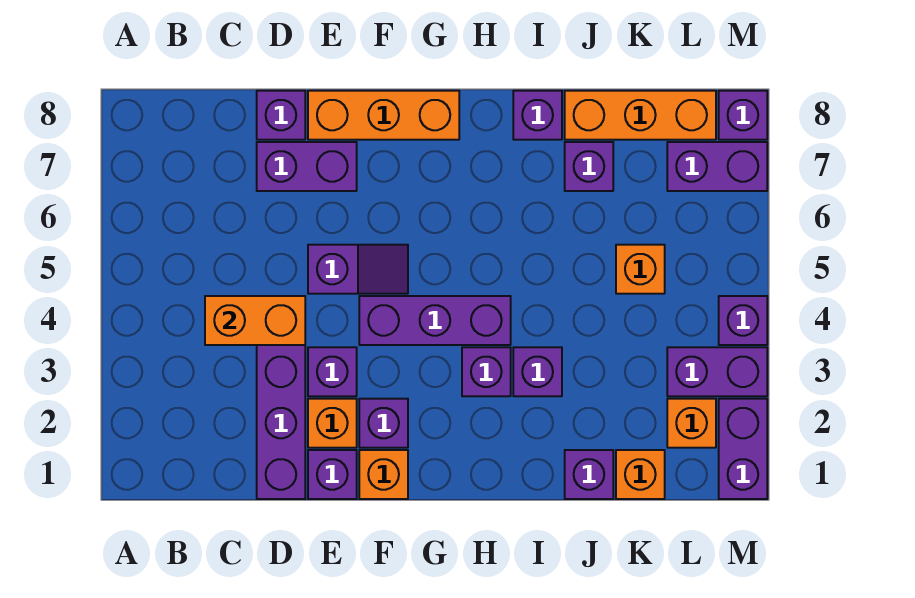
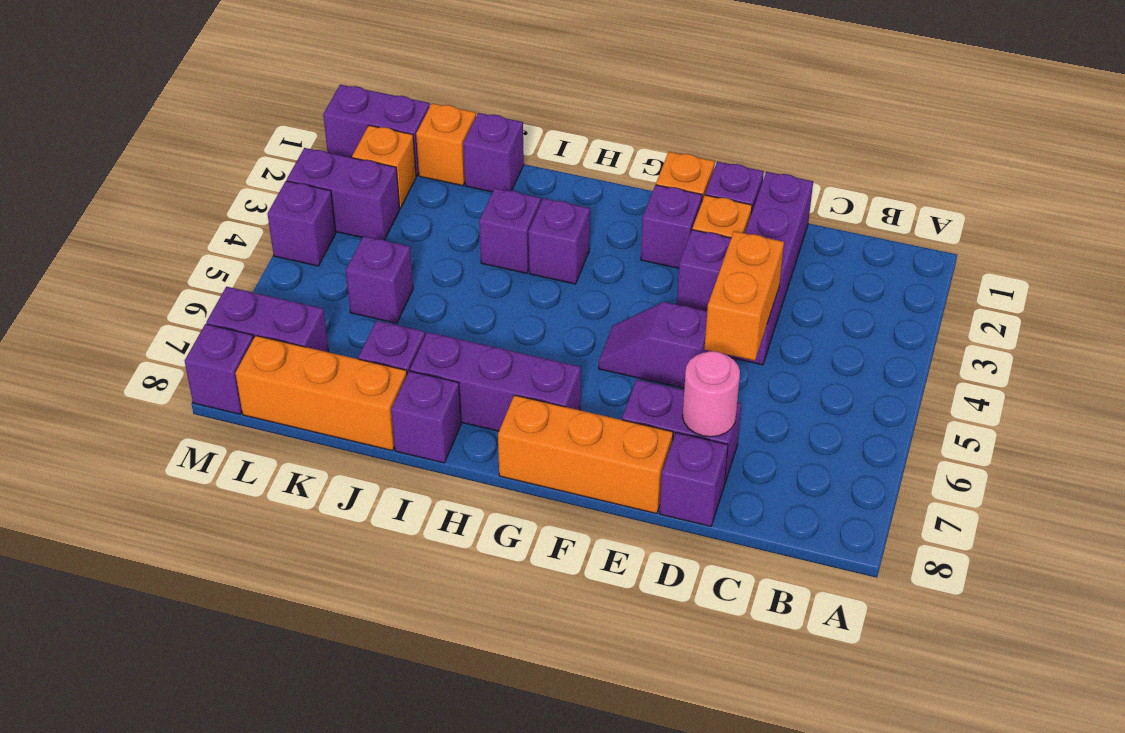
orange 1x2 brick [205,296,305,345] -> orange 1x2 brick turned to [705,231,784,361]
none -> pink 1x1 round brick [683,351,740,437]
purple 1x3 brick [359,296,511,345] -> purple 1x3 brick moved to [410,332,581,431]
orange 1x1 brick [616,245,665,294] -> purple 1x1 brick [346,236,413,323]
purple 1x2 brick [719,399,767,499] -> purple 1x2 brick turned to [323,85,430,176]

